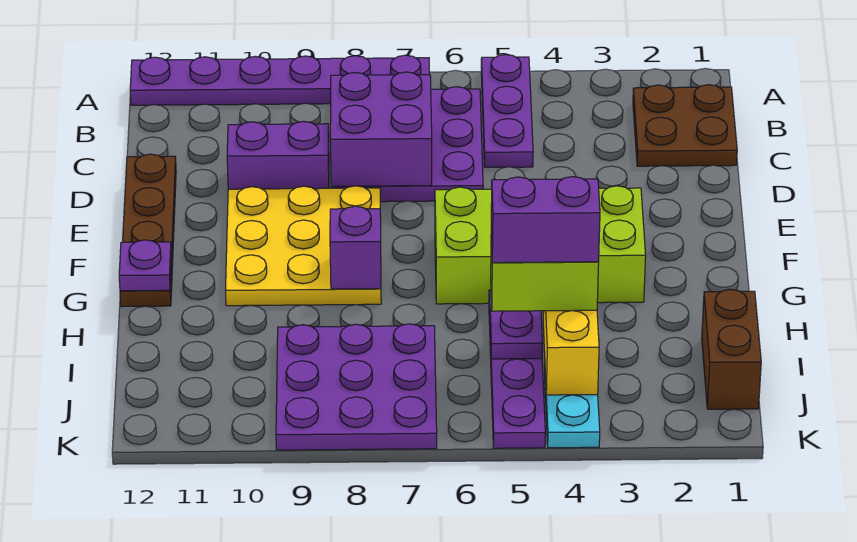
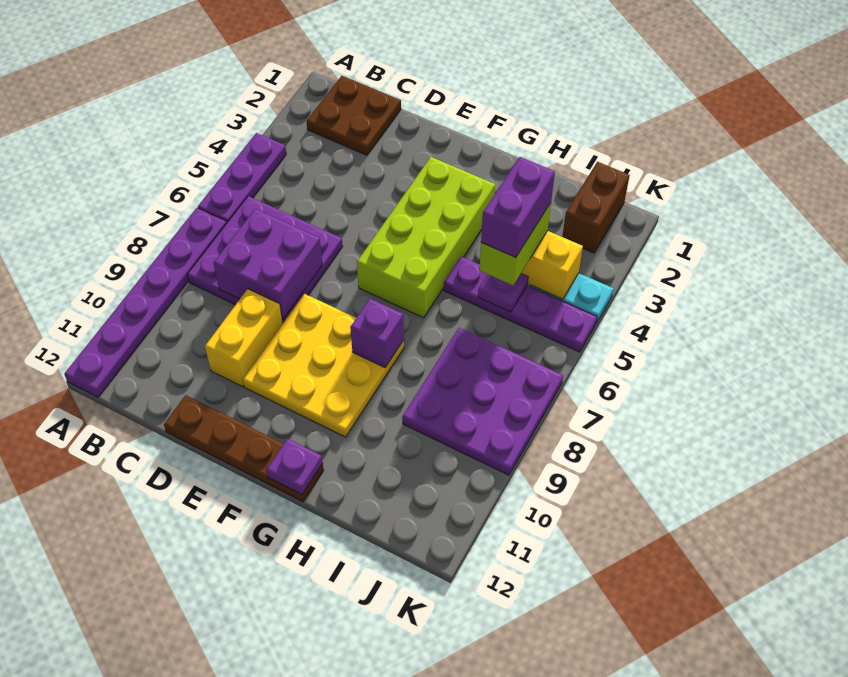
purple 1x3 plate [481,54,533,167] -> purple 1x3 plate turned to [198,133,286,222]
purple 1x2 brick [227,121,329,189] -> yellow 1x2 brick [205,289,283,386]
brown 1x2 brick [702,289,761,409] -> brown 1x2 brick turned to [562,162,630,253]

